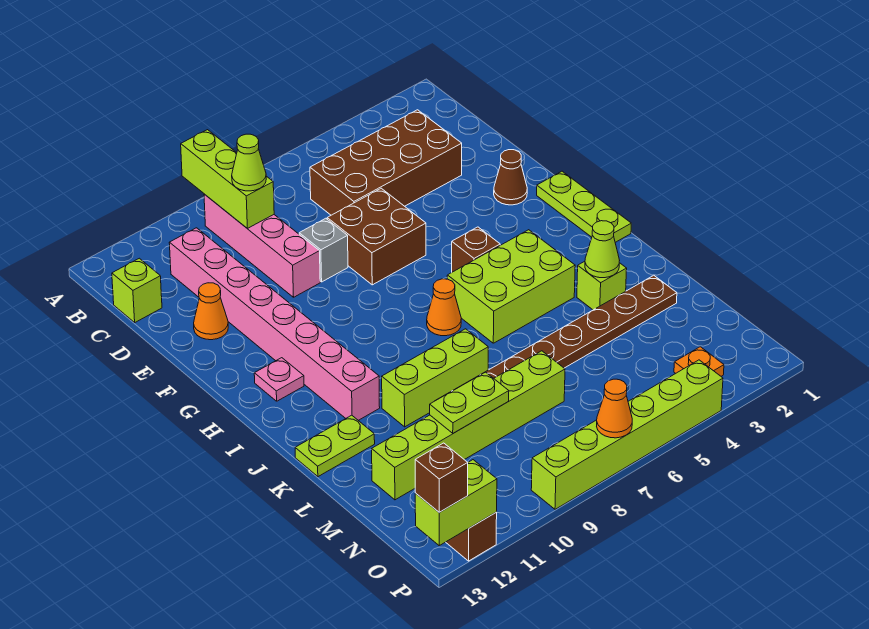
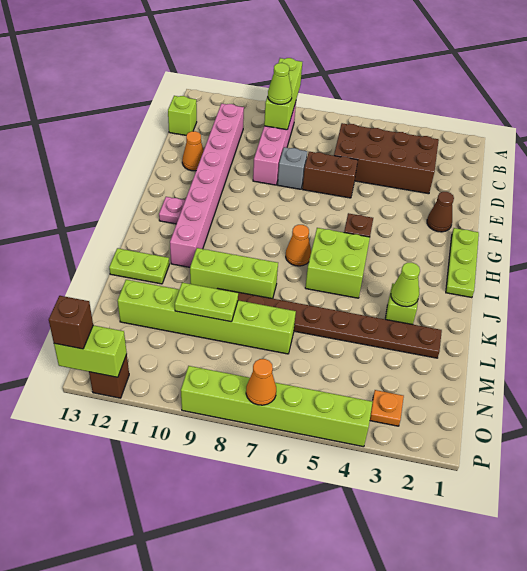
brown 2x2 brick [327,188,426,285] -> brown 1x2 brick [302,152,358,198]
lime 2x3 brick [447,230,575,343] -> lime 2x2 brick [305,228,370,298]

